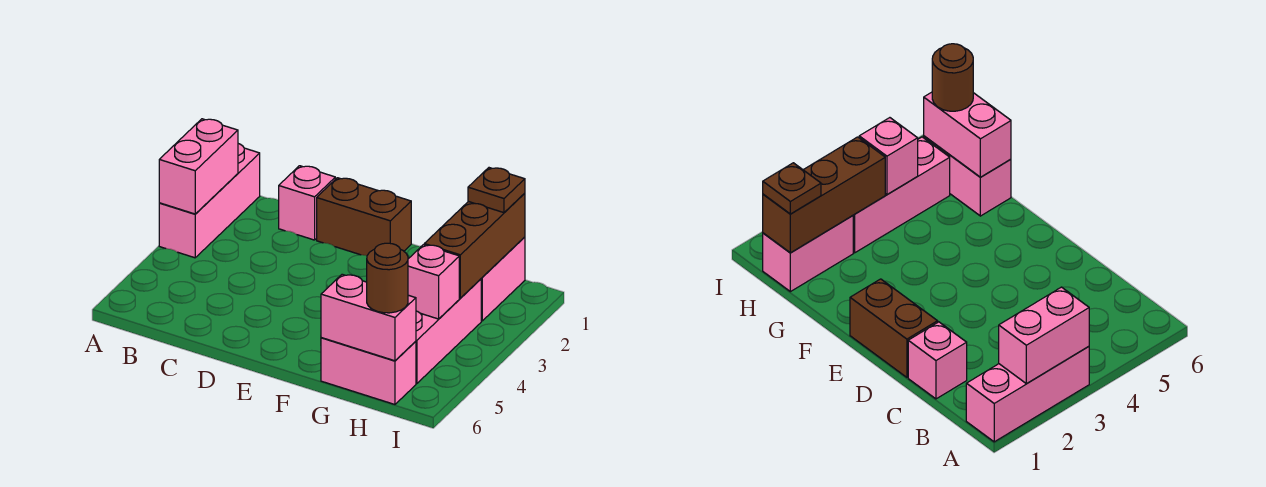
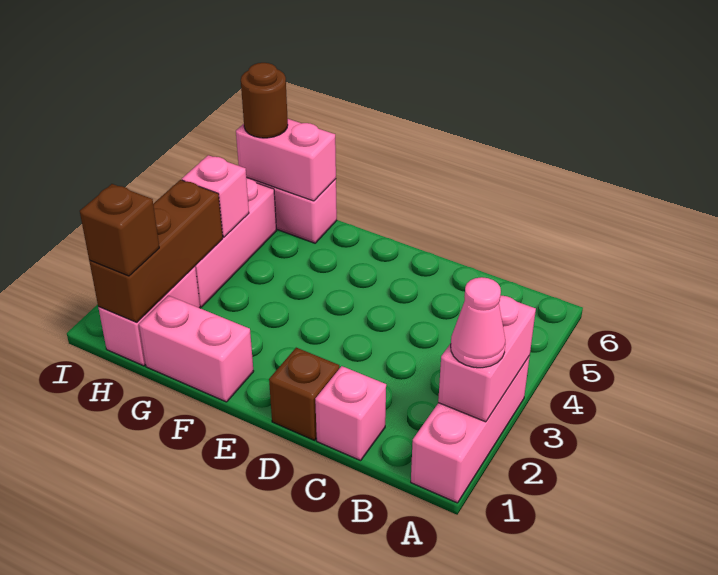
none -> pink 1x1 cone [451,277,505,368]
brown 1x2 brick [317,178,411,256] -> brown 1x1 brick [269,348,339,440]
none -> pink 1x2 brick [139,296,254,402]
brown 1x1 plate [468,168,525,213] -> brown 1x1 brick [80,184,159,276]

